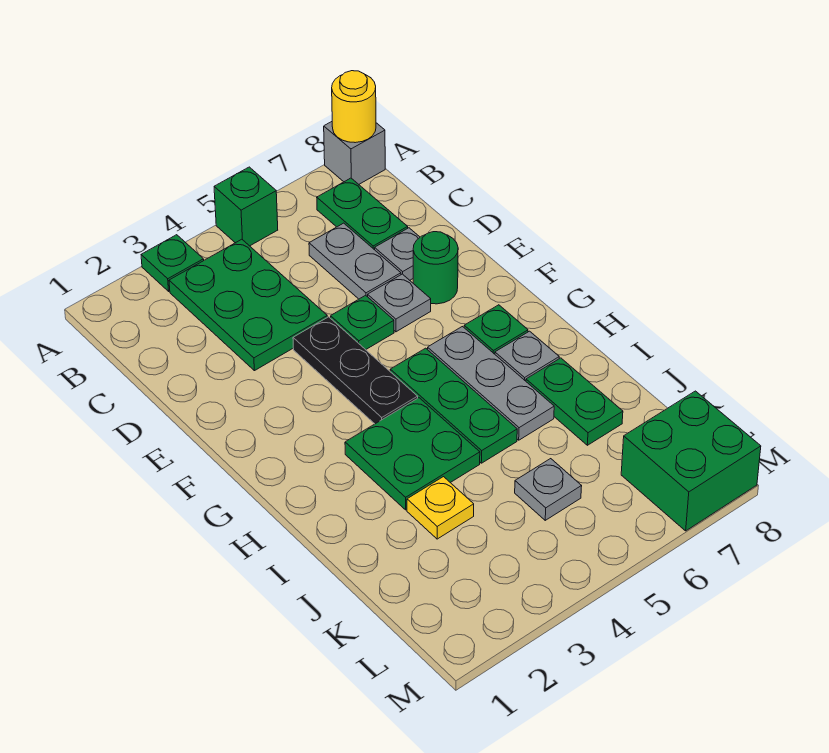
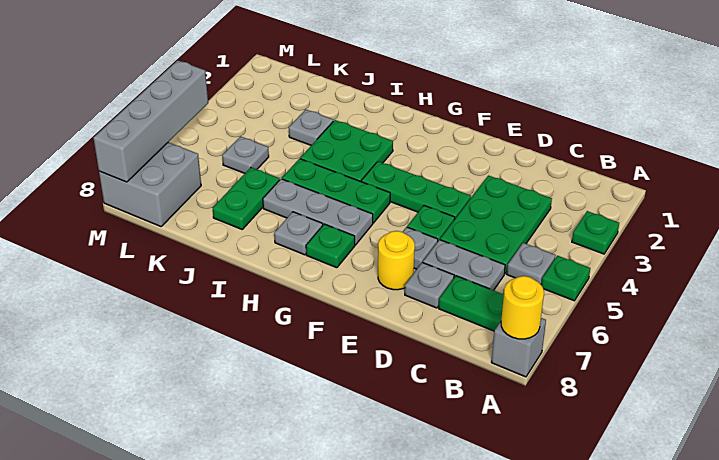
green 1x1 brick [214,167,278,246] -> green 1x1 plate [542,256,590,301]
green 2x3 plate [169,239,327,371] -> green 2x3 plate turned to [440,176,552,274]
none -> grey 1x1 plate [507,243,556,284]
black 1x3 plate [293,317,418,424] -> green 1x3 plate [361,161,471,218]
green 1x1 round brick [413,232,458,304] -> yellow 1x1 round brick [378,231,415,290]
green 1x2 plate [526,358,623,445] -> green 1x2 plate turned to [213,167,280,229]
yellow 1x1 plate [407,477,474,539] -> grey 1x1 plate [289,109,333,145]
green 2x2 brick [621,391,761,531] -> grey 2x2 brick [99,142,201,226]
none -> grey 1x4 brick [93,60,208,182]

